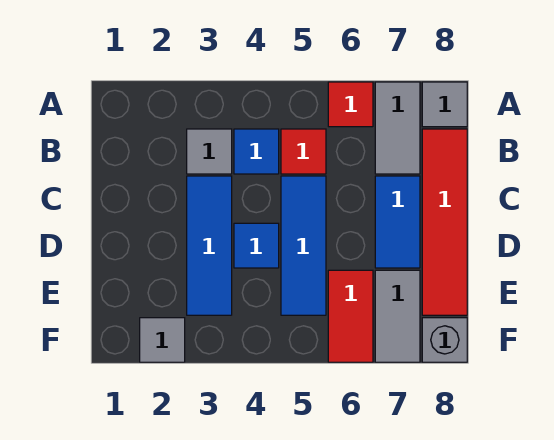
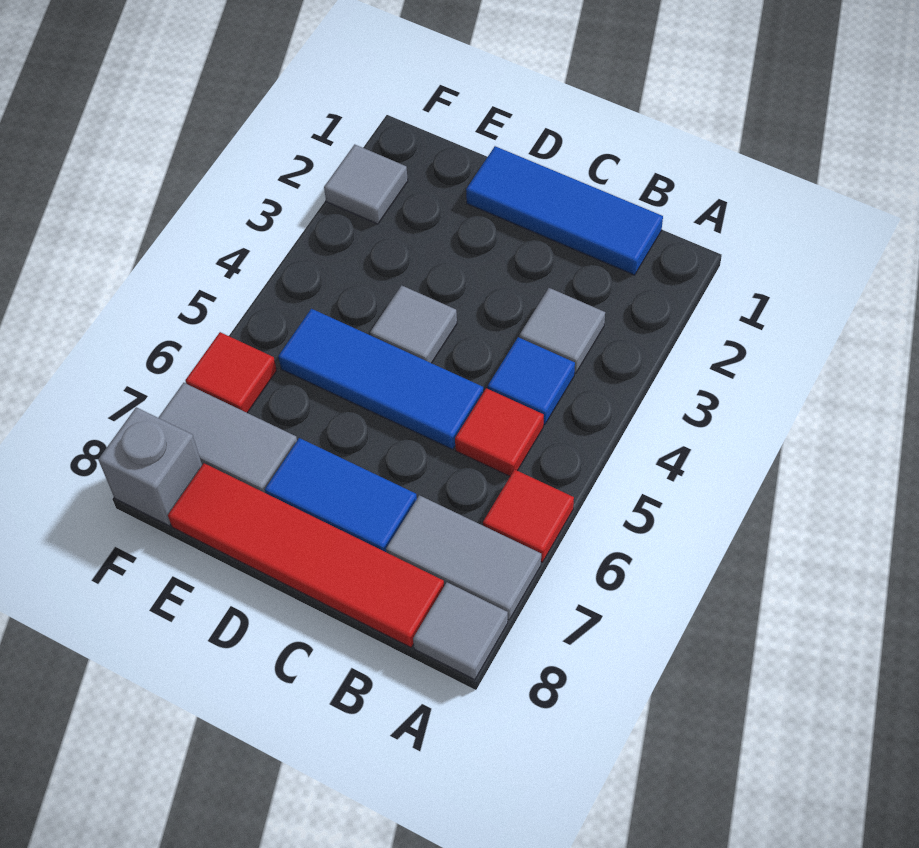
blue 1x3 tile [187,176,232,315] -> blue 1x3 tile moved to [466,146,663,275]
blue 1x1 tile [234,223,279,268] -> grey 1x1 tile [370,285,457,363]
red 1x2 tile [328,270,373,362] -> red 1x1 tile [186,332,277,413]

